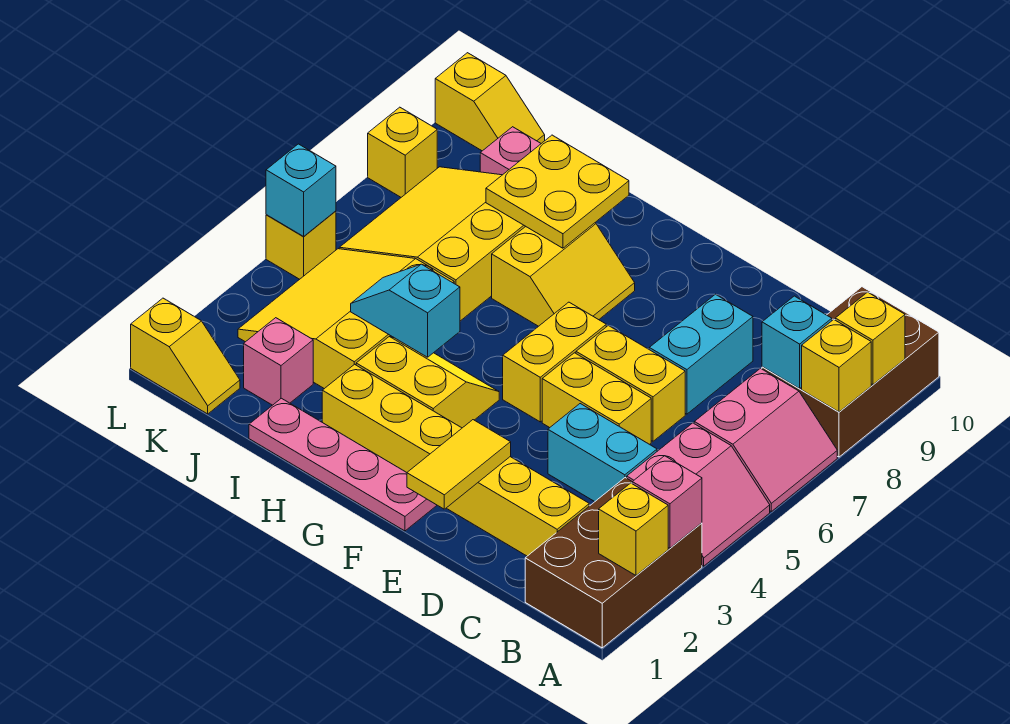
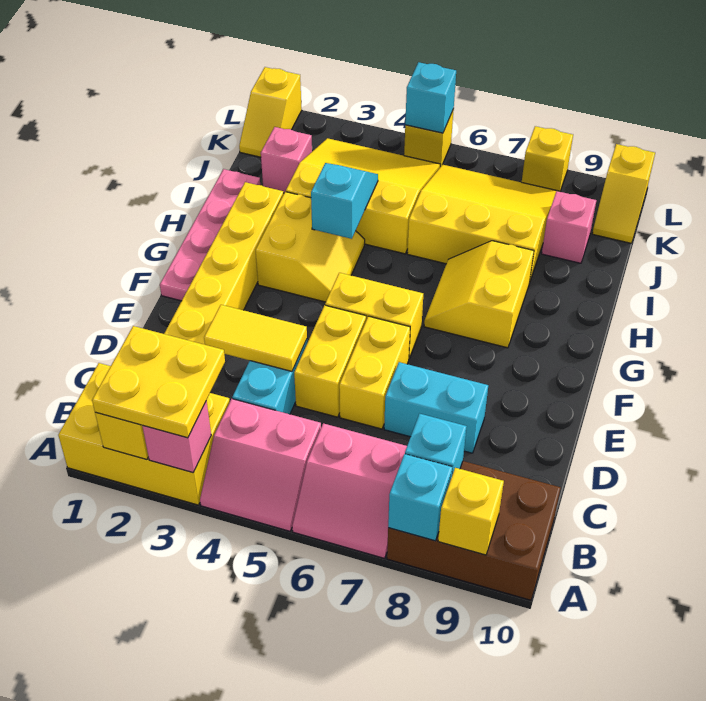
brown 2x3 brick [525,478,702,648] -> yellow 2x3 brick [58,363,230,505]
yellow 1x1 brick [802,319,871,412] -> cyan 1x1 brick [388,454,452,541]
yellow 1x2 tile [407,420,511,509] -> yellow 1x2 tile moved to [204,305,307,371]
yellow 2x2 slope [492,223,635,326] -> yellow 2x2 slope turned to [424,241,534,348]
yellow 2x2 plate [486,135,629,248] -> yellow 2x2 plate moved to [92,326,225,438]

